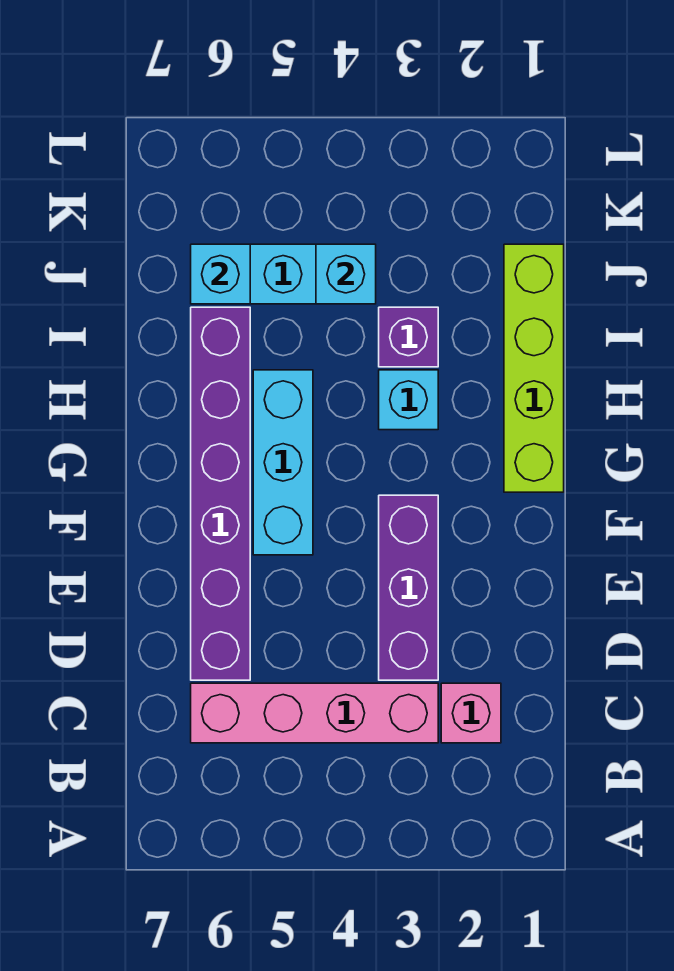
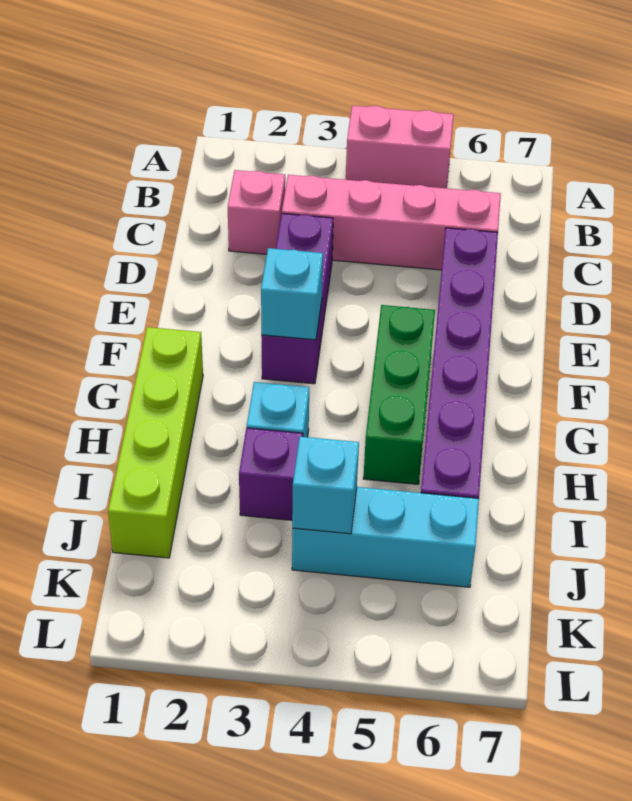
none -> pink 1x2 brick [346,105,454,188]
cyan 1x3 brick [253,370,313,555] -> green 1x3 brick [363,305,435,484]
cyan 1x1 brick [191,244,250,304] -> cyan 1x1 brick moved to [261,248,323,340]

